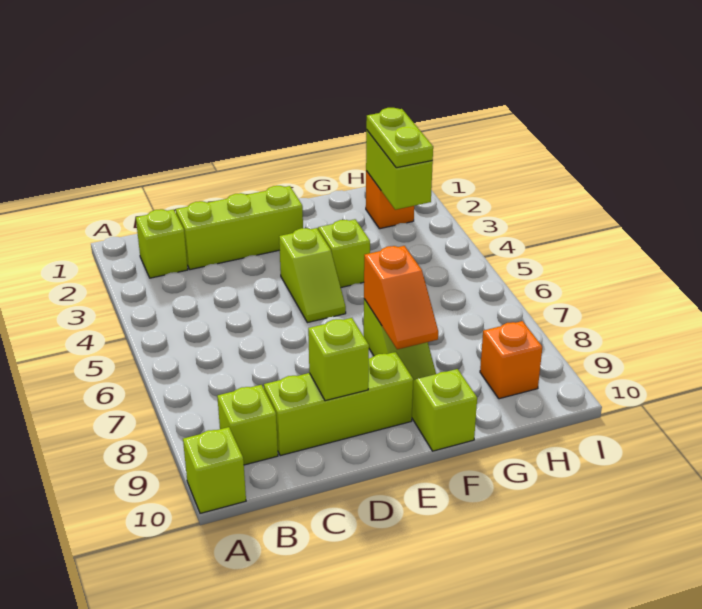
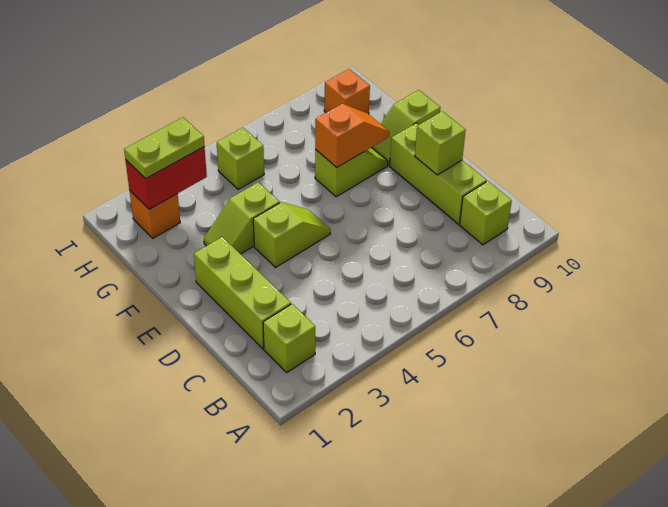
lime 1x1 brick [183,427,246,513] -> lime 1x1 brick moved to [217,128,264,189]
lime 1x2 brick [366,130,433,210] -> red 1x2 brick [125,147,207,209]

